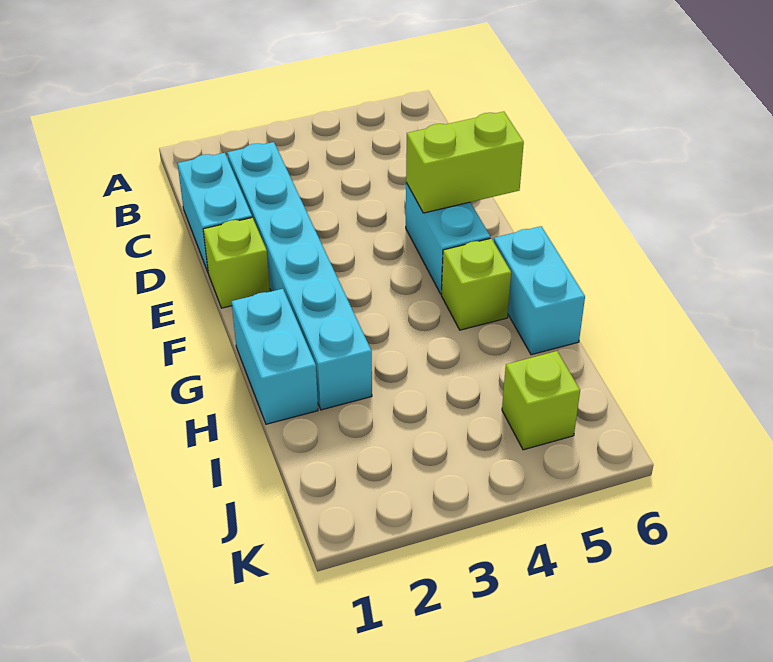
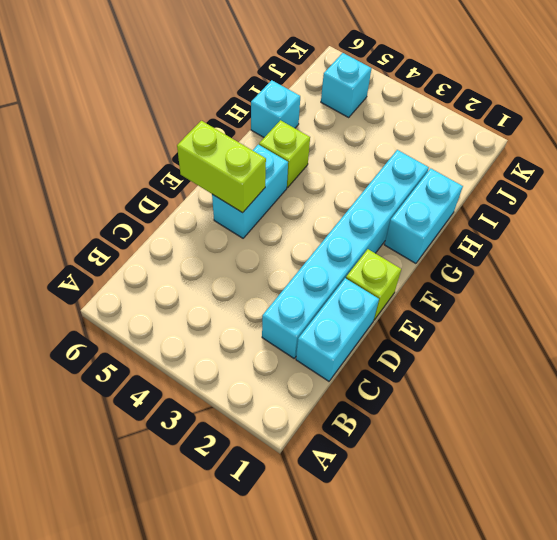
cyan 1x2 brick [494,226,585,355] -> cyan 1x1 brick [251,80,300,137]
lime 1x1 brick [502,351,580,450] -> cyan 1x1 brick [321,53,372,117]

